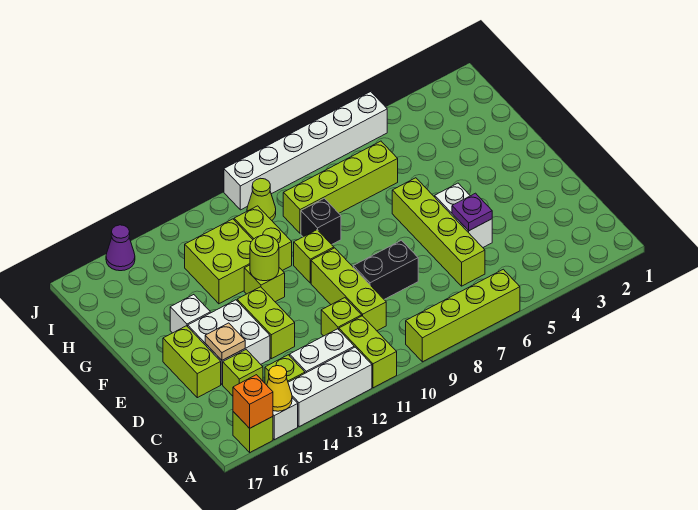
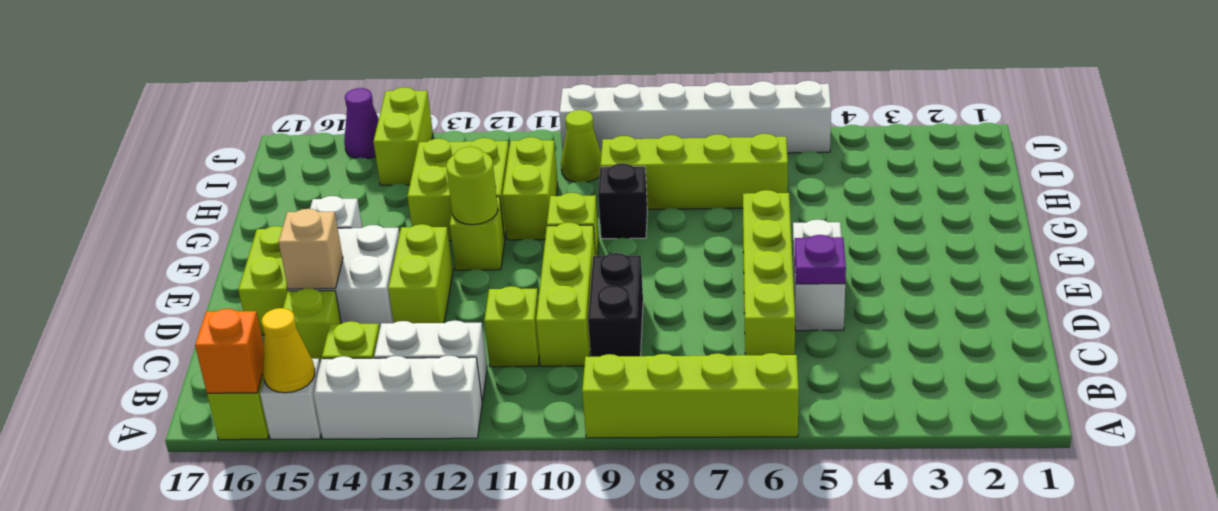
lime 1x2 brick [339,316,397,388] -> lime 1x2 brick moved to [374,87,433,185]
black 1x2 brick [353,240,418,299] -> black 1x2 brick turned to [588,253,643,357]
tan 1x1 plate [205,323,245,360] -> tan 1x1 brick [279,209,343,289]

